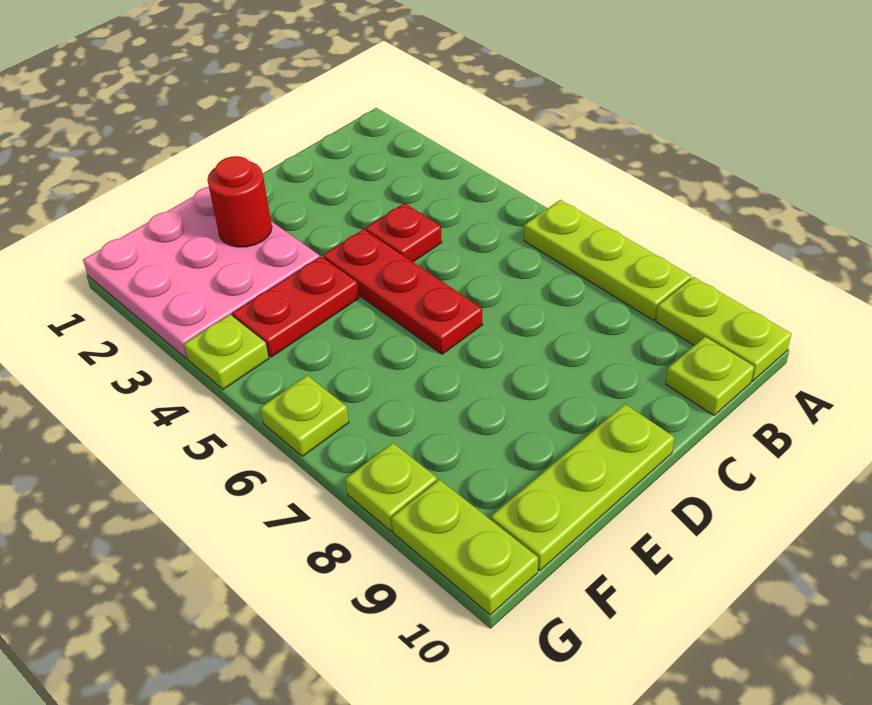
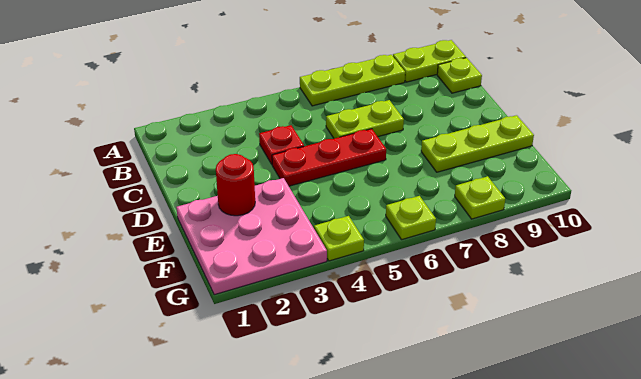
lime 1x3 plate [491,404,674,571] -> lime 1x3 plate turned to [421,115,534,172]
red 1x2 plate [232,257,359,357] -> none
lime 1x2 plate [392,479,538,615] -> lime 1x2 plate moved to [326,100,404,139]

